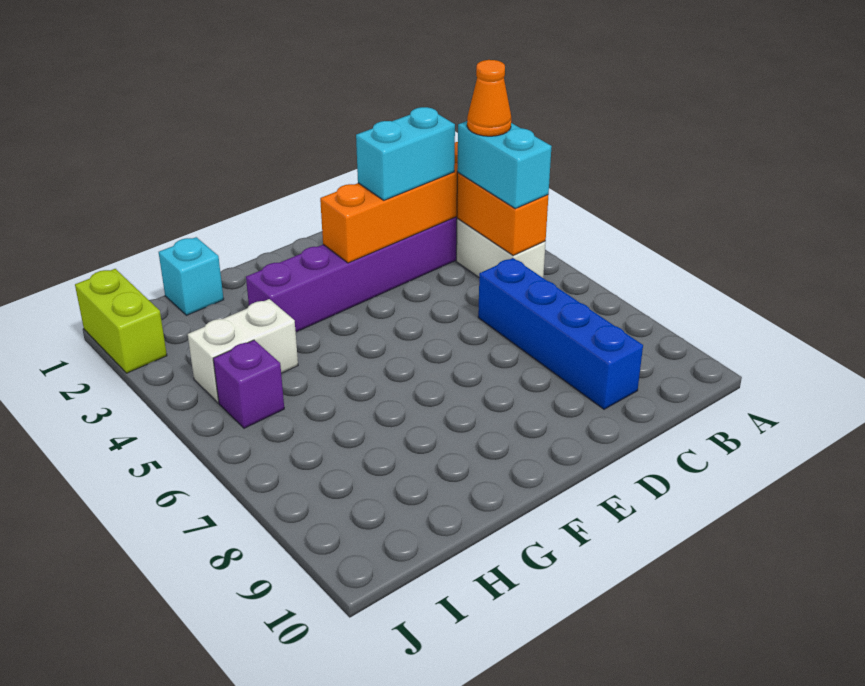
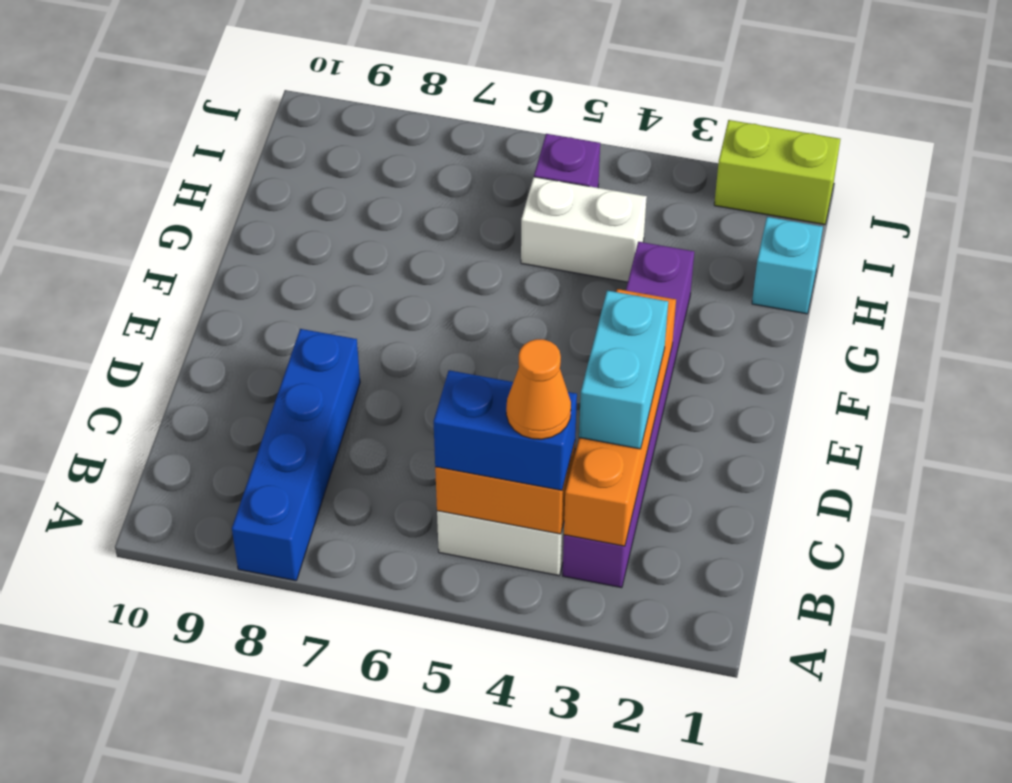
cyan 1x2 brick [457,121,552,209] -> blue 1x2 brick [434,370,577,490]
blue 1x4 brick [478,258,643,409] -> blue 1x4 brick turned to [232,329,360,581]
white 1x2 brick [188,299,298,403] -> white 1x2 brick turned to [521,177,647,282]

